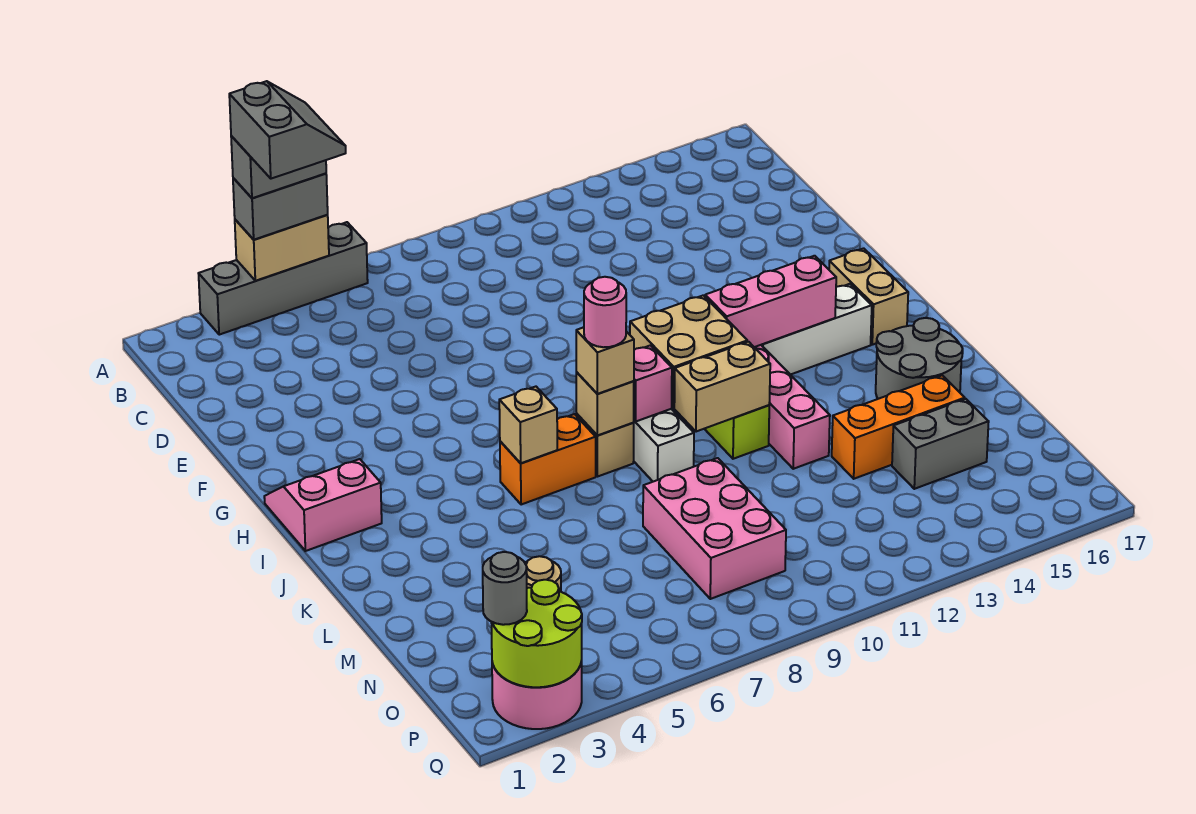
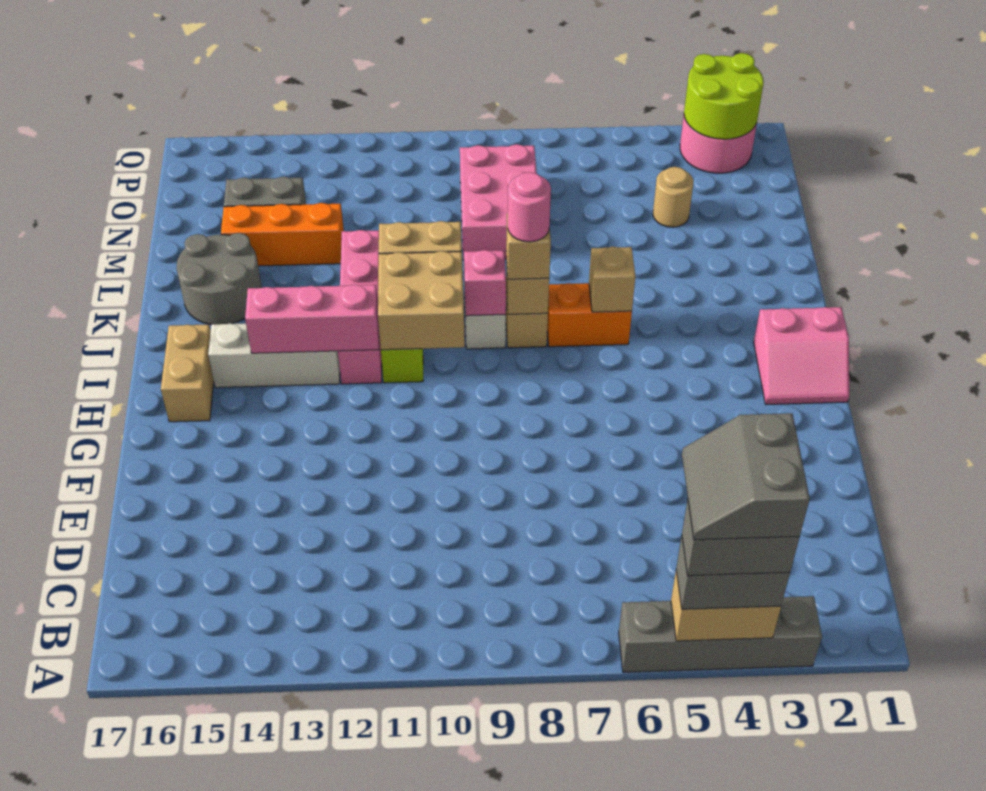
grey 1x1 round brick [483,552,527,625] -> none

